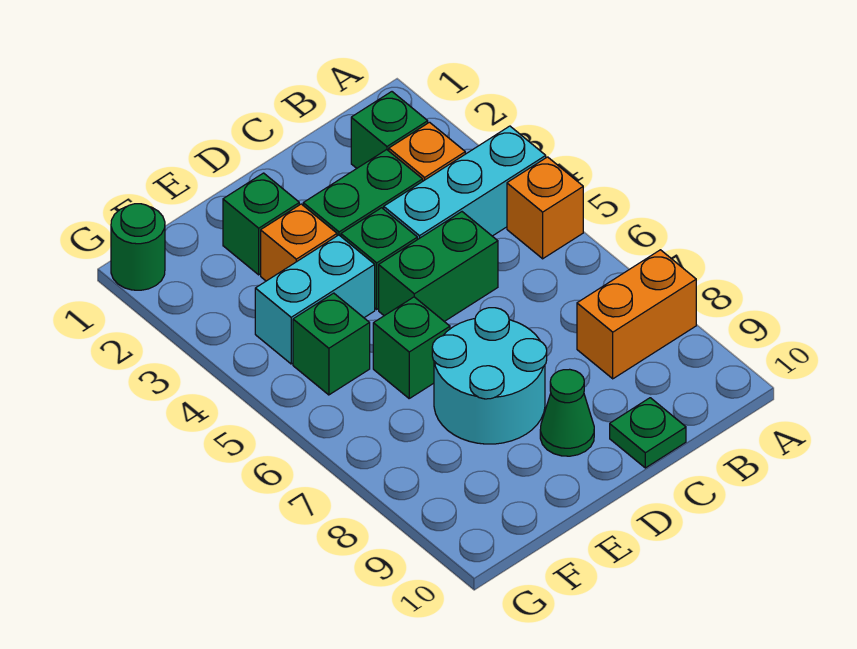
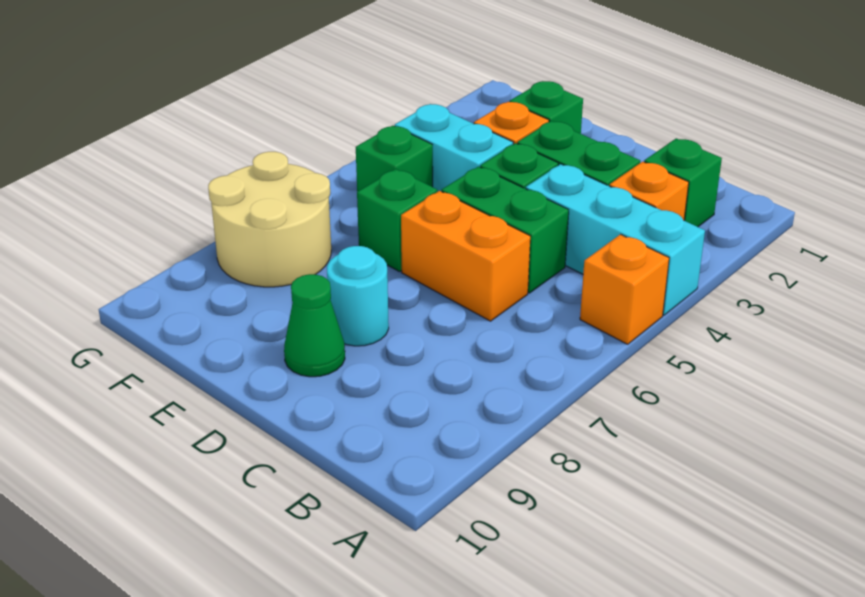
orange 1x2 brick [577,250,696,379] -> orange 1x2 brick moved to [401,191,530,321]
green 1x1 plate [610,398,686,468] -> none
cyan 2x2 round brick [432,308,547,444] -> cyan 1x1 round brick [327,246,389,346]
none -> tan 2x2 round brick [208,152,331,287]
green 1x1 round brick [111,204,165,290] -> none

